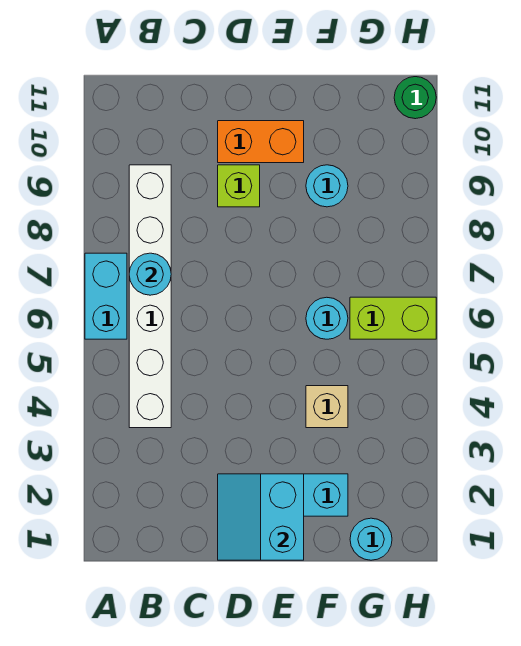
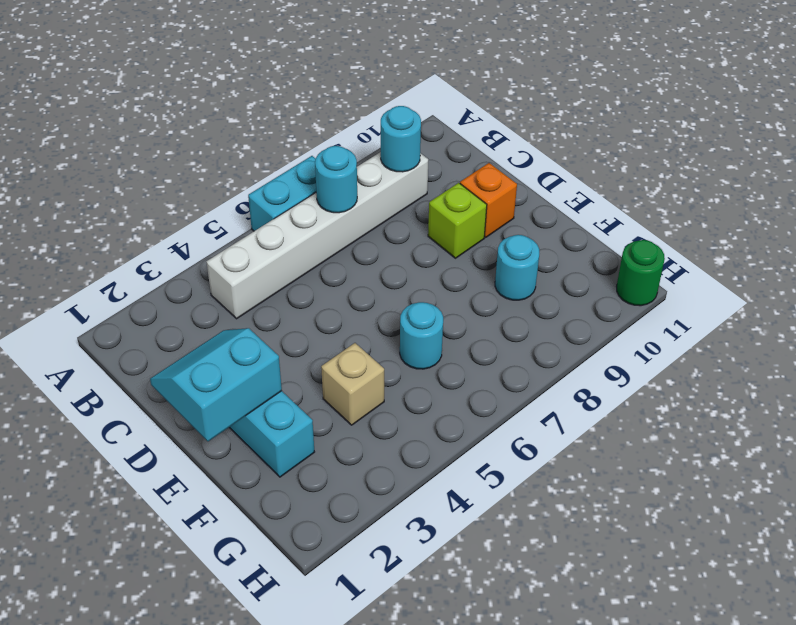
orange 1x2 brick [218,121,304,163] -> orange 1x1 brick [460,163,517,237]
cyan 1x1 round brick [350,518,392,560] -> cyan 1x1 round brick moved to [381,106,421,172]
lime 1x2 brick [350,297,436,339] -> none

